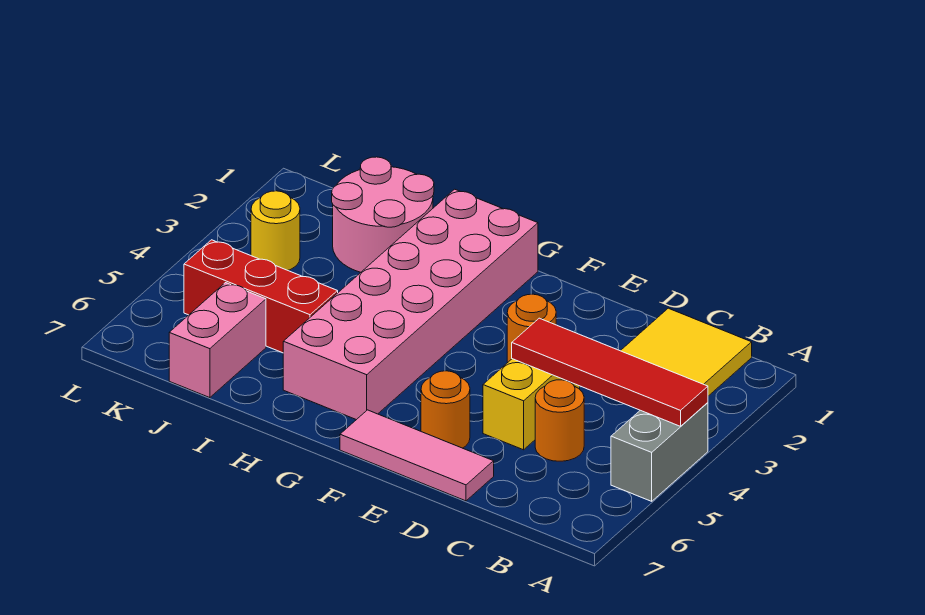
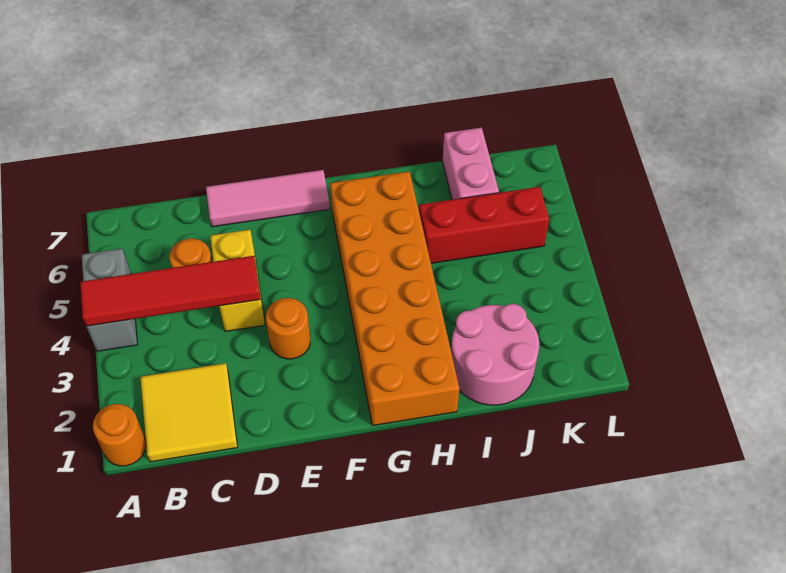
orange 1x1 round brick [421,371,470,448] -> orange 1x1 round brick moved to [93,404,146,466]
pink 2x6 brick [283,189,538,420] -> orange 2x6 brick [330,171,460,426]
yellow 1x1 round brick [251,191,300,270] -> none

